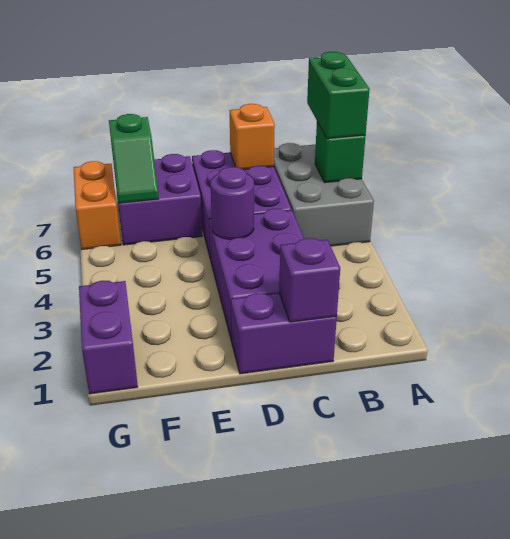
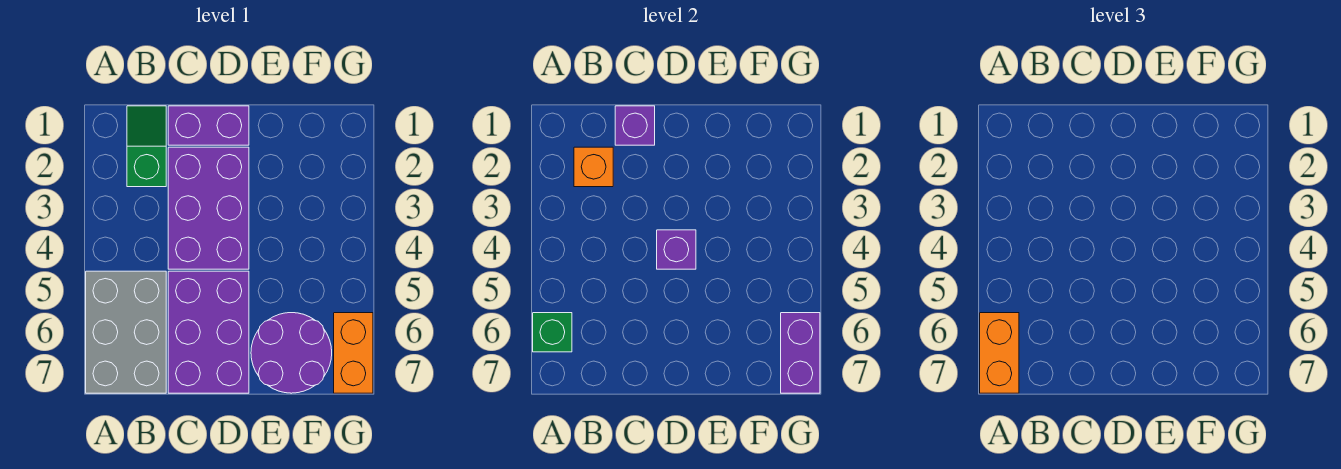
green 1x2 brick [307,52,370,139] -> orange 1x2 brick [980,313,1019,393]
orange 1x1 brick [230,104,275,170] -> orange 1x1 brick moved to [574,147,613,187]
purple 1x1 round brick [211,167,254,239] -> purple 1x1 brick [657,230,696,269]
purple 2x2 brick [115,154,202,245] -> purple 2x2 round brick [251,313,332,393]
green 1x2 slope [109,114,159,203] -> green 1x2 slope moved to [127,106,166,187]
purple 1x2 brick [79,281,138,394] -> purple 1x2 brick moved to [781,313,820,393]

